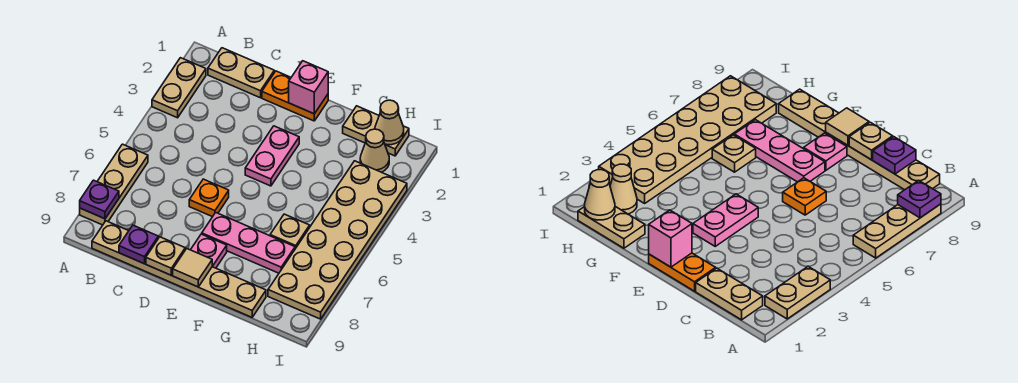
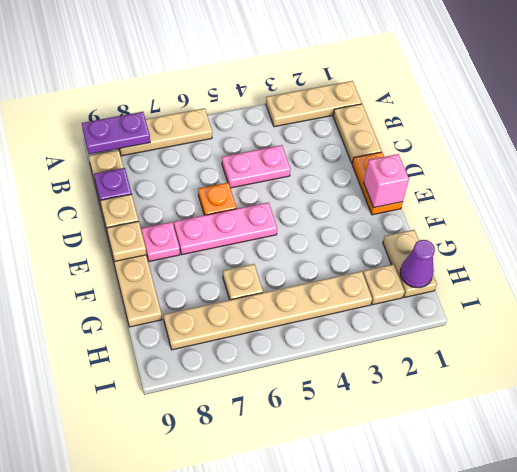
tan 1x2 plate [152,58,206,118] -> tan 1x3 plate [266,81,362,127]
purple 1x1 plate [80,180,119,219] -> purple 1x2 plate [82,112,150,154]
pink 1x2 plate [245,126,299,186] -> pink 1x2 plate moved to [222,145,291,188]
pink 1x3 plate [202,213,295,273] -> pink 1x3 plate turned to [174,202,277,255]
tan 1x1 tile [173,249,212,287] -> tan 1x1 plate [107,221,146,262]
tan 1x1 cone [375,100,404,145] -> purple 1x1 cone [400,240,435,288]
tan 1x1 cone [360,129,389,172] -> tan 1x1 plate [363,264,405,305]
tan 2x6 plate [268,161,407,319] -> tan 1x6 plate [164,271,372,350]

